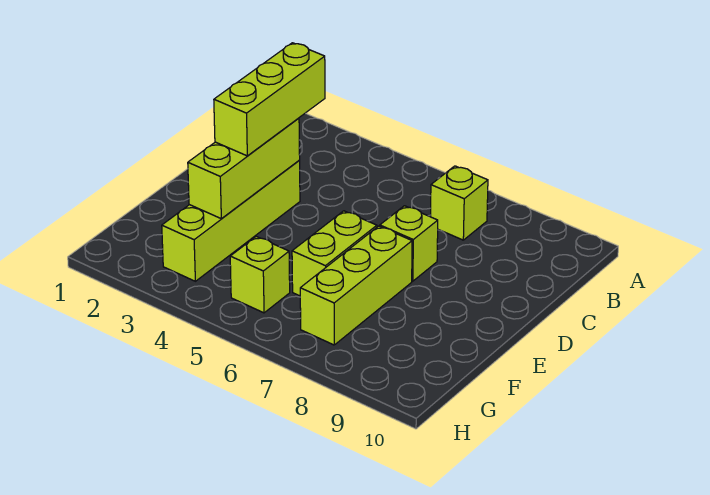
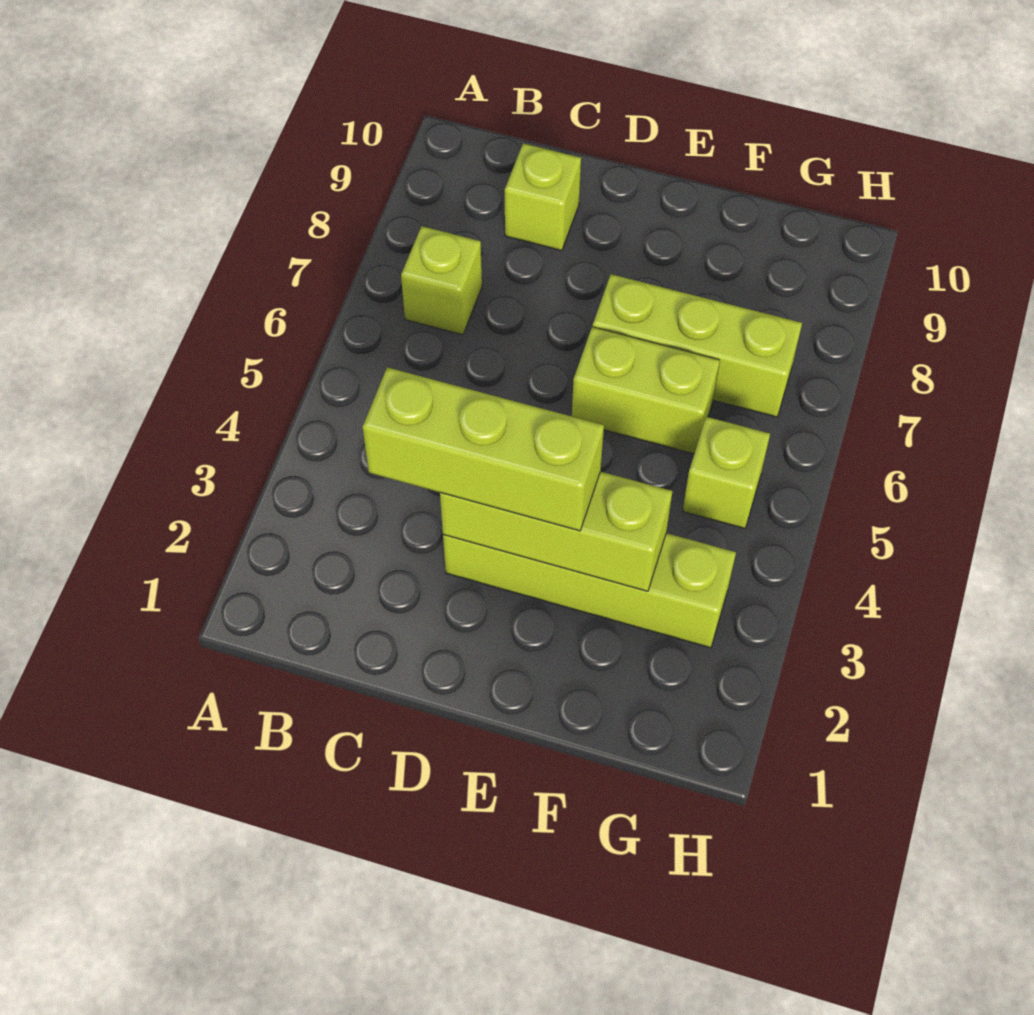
lime 1x1 brick [380,206,438,281] -> lime 1x1 brick moved to [505,143,581,251]

